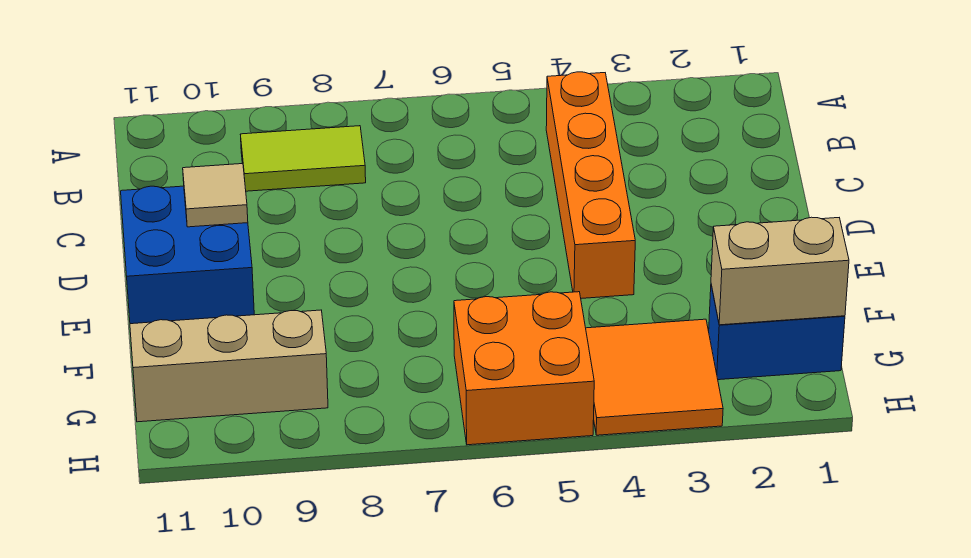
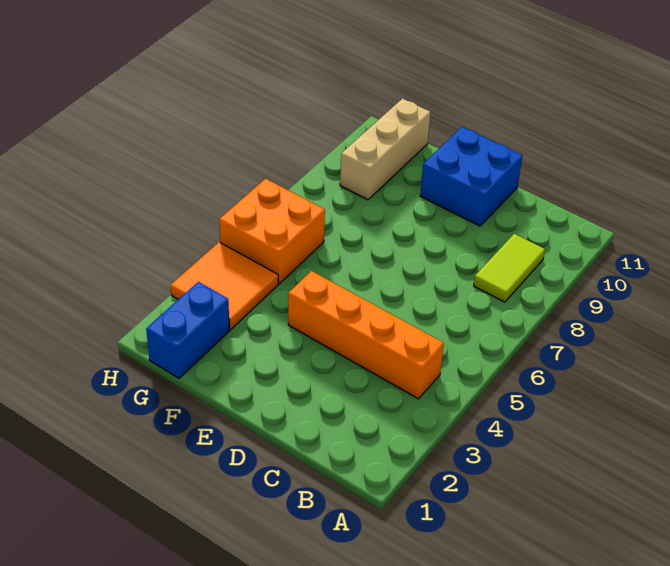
tan 1x1 tile [183,164,248,227] -> none
tan 1x2 brick [711,217,849,325] -> none

